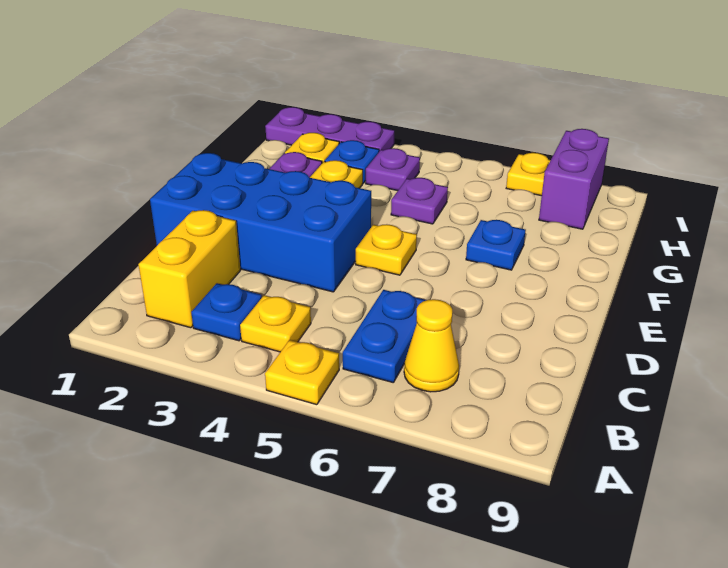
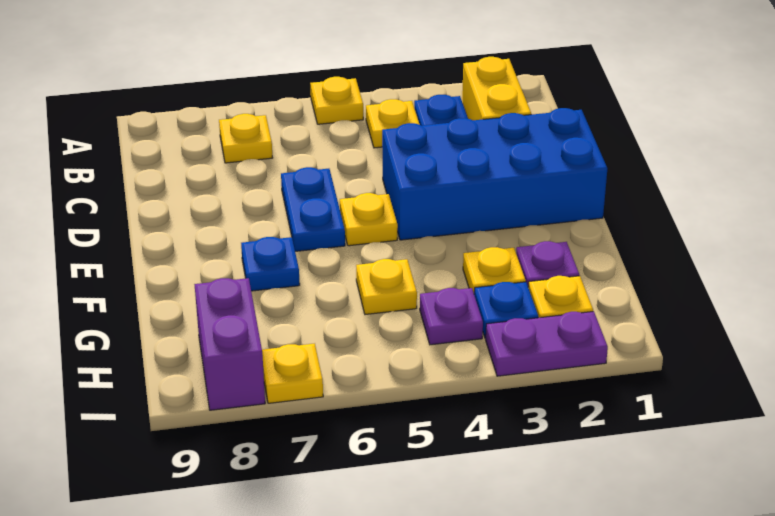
blue 1x2 plate [343,290,426,383] -> blue 1x2 plate moved to [281,167,345,251]
yellow 1x1 cone [404,299,459,392] -> yellow 1x1 plate [219,114,273,163]
purple 1x1 plate [391,178,448,224] -> yellow 1x1 plate [356,259,417,314]
purple 1x3 plate [265,107,394,152] -> purple 1x2 plate [486,311,608,376]

